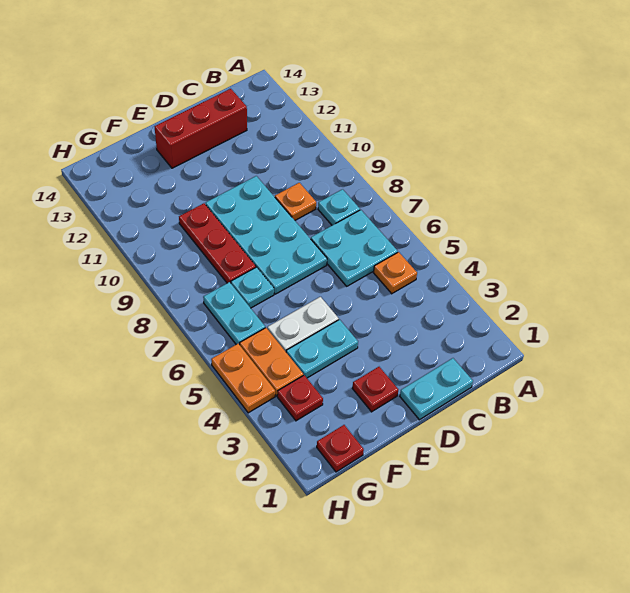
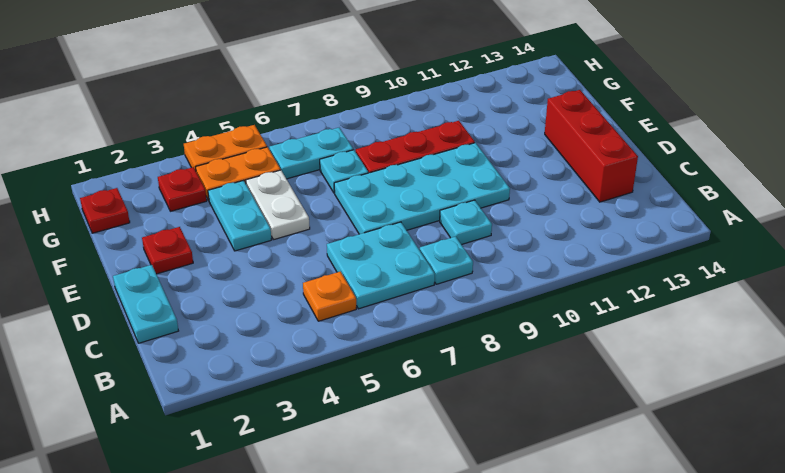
orange 1x1 plate [275,183,316,220] -> cyan 1x1 plate [440,200,492,245]

